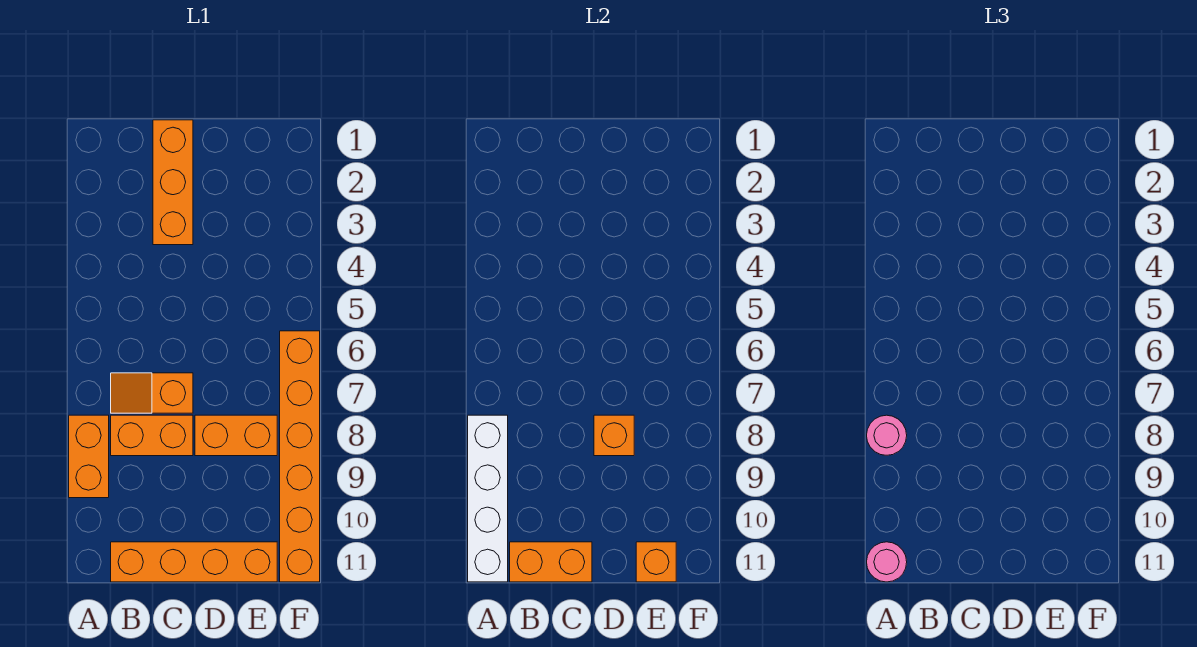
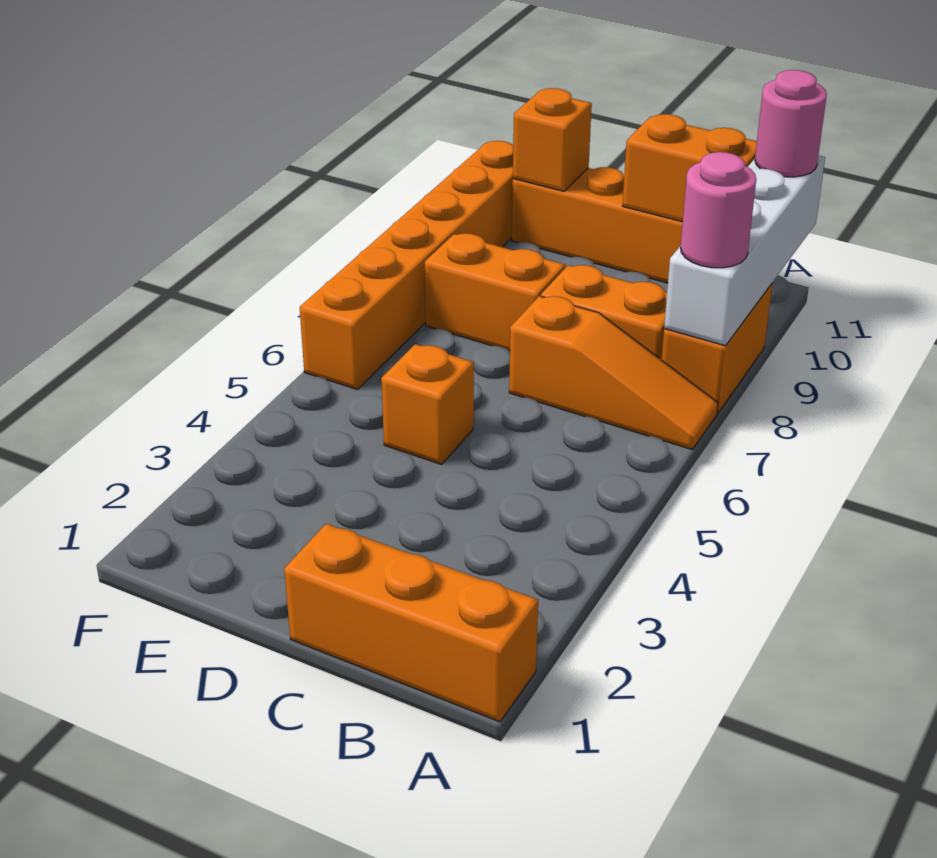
orange 1x2 slope [111,373,193,413] -> orange 1x3 slope [509,296,718,449]
orange 1x3 brick [153,120,193,245] -> orange 1x3 brick turned to [284,524,538,722]
orange 1x1 brick [594,415,634,456] -> orange 1x1 brick moved to [381,344,474,464]

